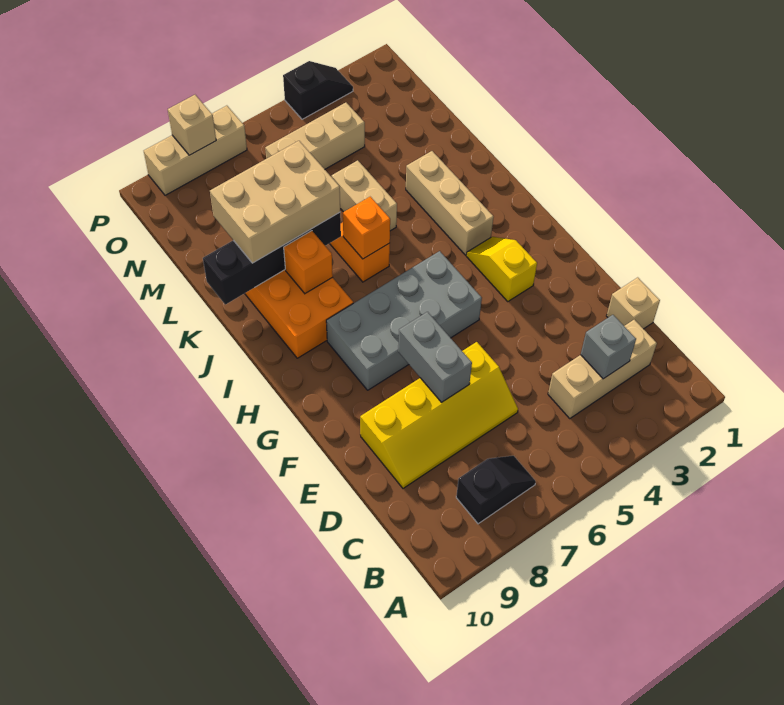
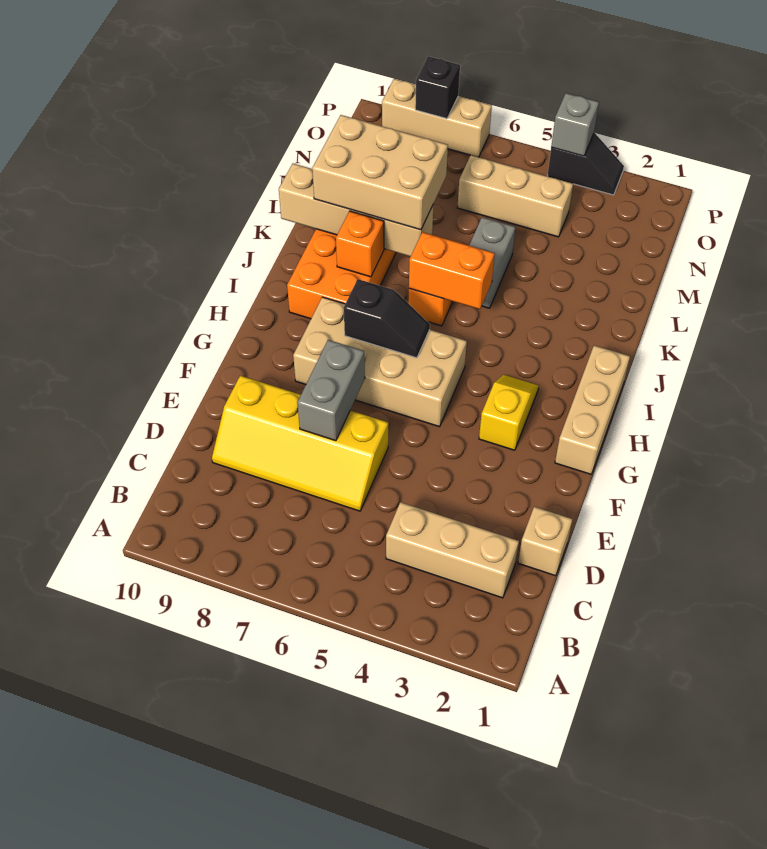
black 1x2 slope [456,456,536,524] -> black 1x2 slope moved to [344,279,430,358]
grey 1x1 brick [581,315,636,379] -> grey 1x1 brick moved to [551,93,599,156]
grey 2x4 brick [326,251,482,390] -> tan 2x4 brick [293,297,467,427]
tan 1x3 brick [406,151,493,255] -> tan 1x3 brick moved to [555,345,630,474]
orange 1x1 brick [343,197,390,259] -> orange 1x2 brick [409,232,495,309]
tan 1x2 brick [332,160,397,231] -> grey 1x2 brick [469,217,515,308]
black 1x4 brick [203,213,341,305] -> tan 1x4 brick [279,164,434,257]
tan 1x1 brick [168,95,216,155] -> black 1x1 brick [415,56,460,119]

